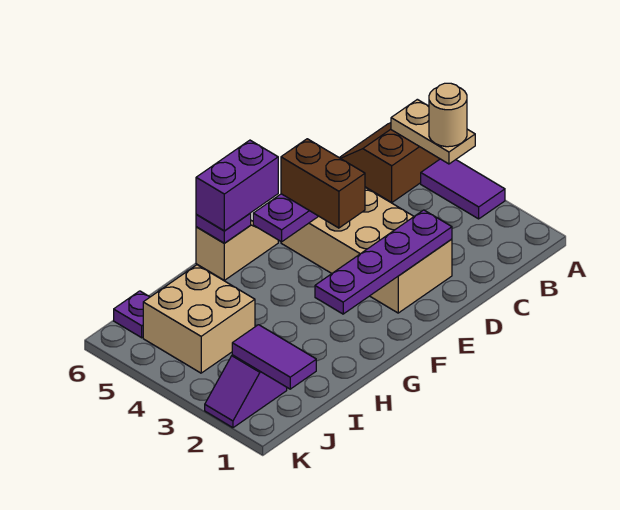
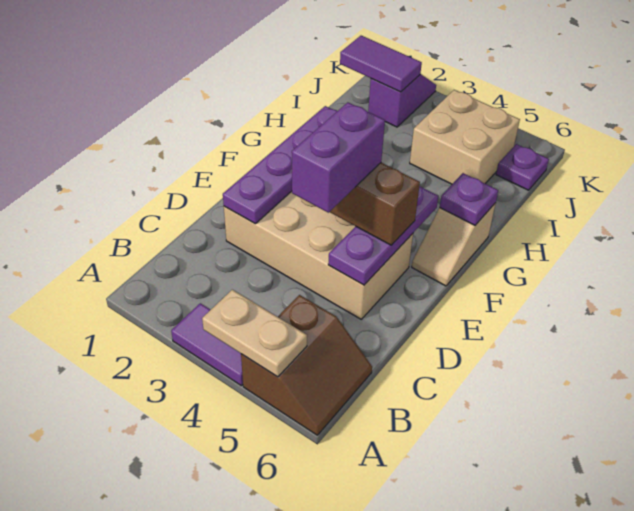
tan 1x1 round brick [429,83,467,147] -> none
purple 1x2 brick [196,140,278,231] -> purple 1x2 brick moved to [292,102,385,213]

